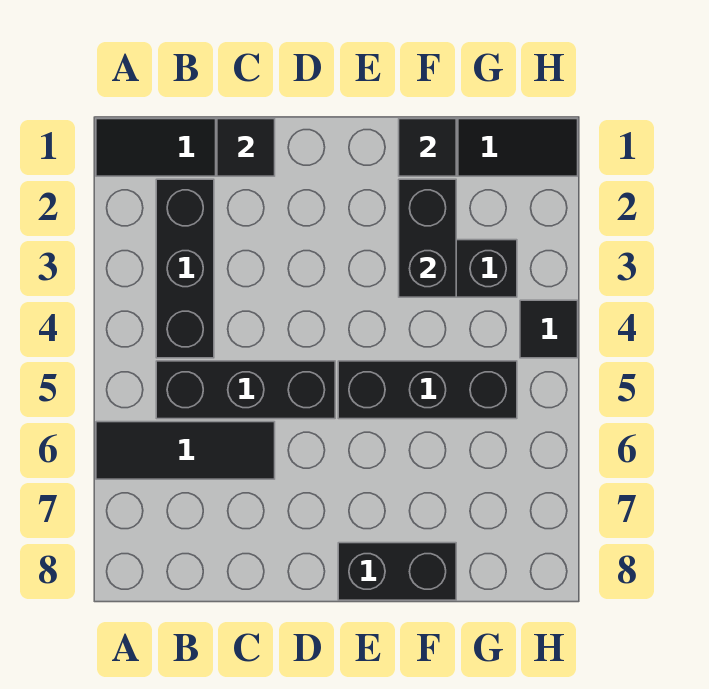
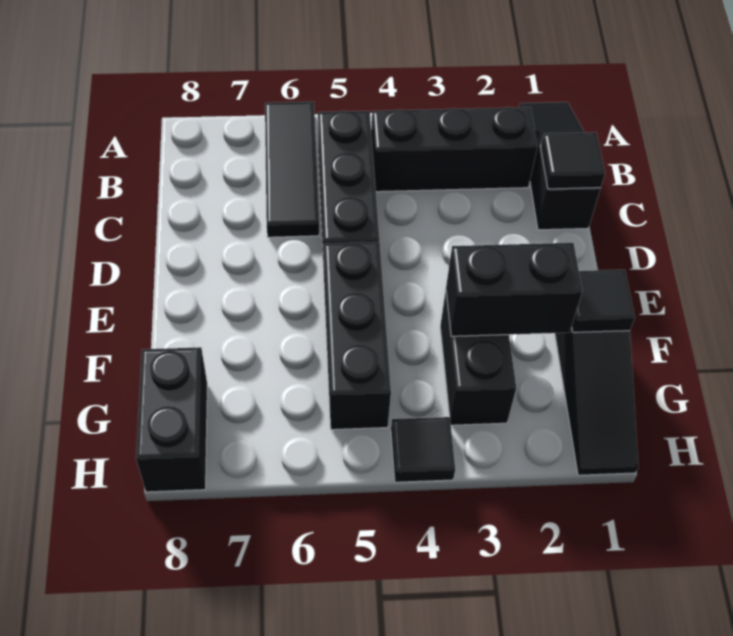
black 1x2 brick [338,543,456,600] -> black 1x2 brick moved to [136,347,207,492]

